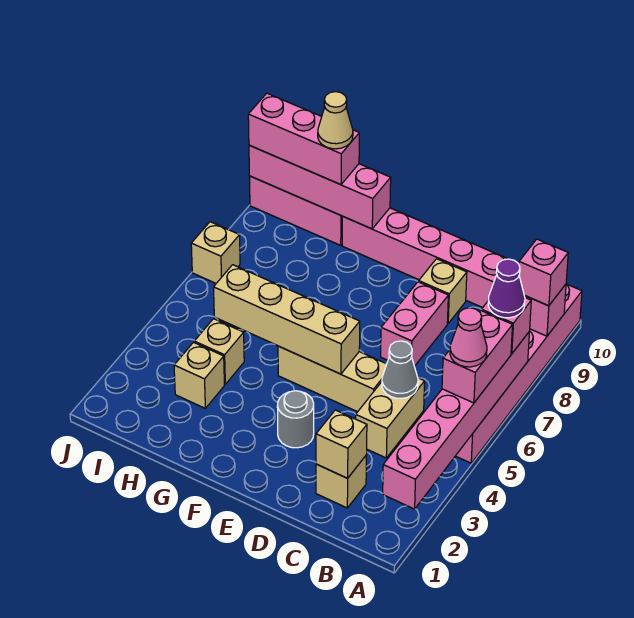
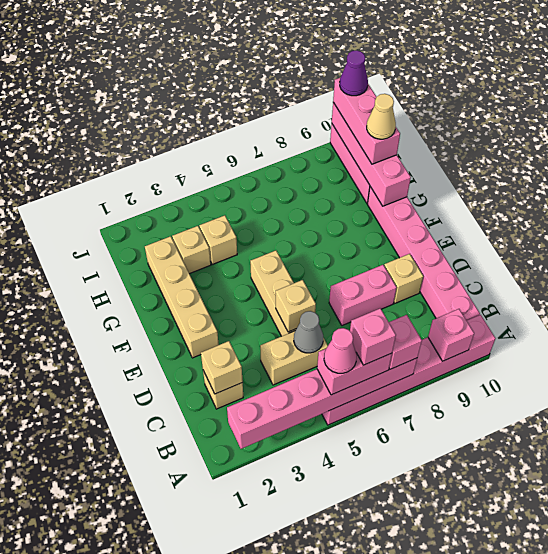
purple 1x1 cone [488,259,525,318] -> purple 1x1 cone moved to [340,50,368,96]
pink 1x1 brick [519,239,568,306] -> pink 1x1 brick moved to [350,308,396,365]
grey 1x1 round brick [277,391,314,448] -> none
tan 1x4 brick [214,265,360,374] -> tan 1x4 brick moved to [145,236,219,358]
tan 1x1 brick [191,222,240,283] -> tan 1x1 brick moved to [276,280,316,332]

